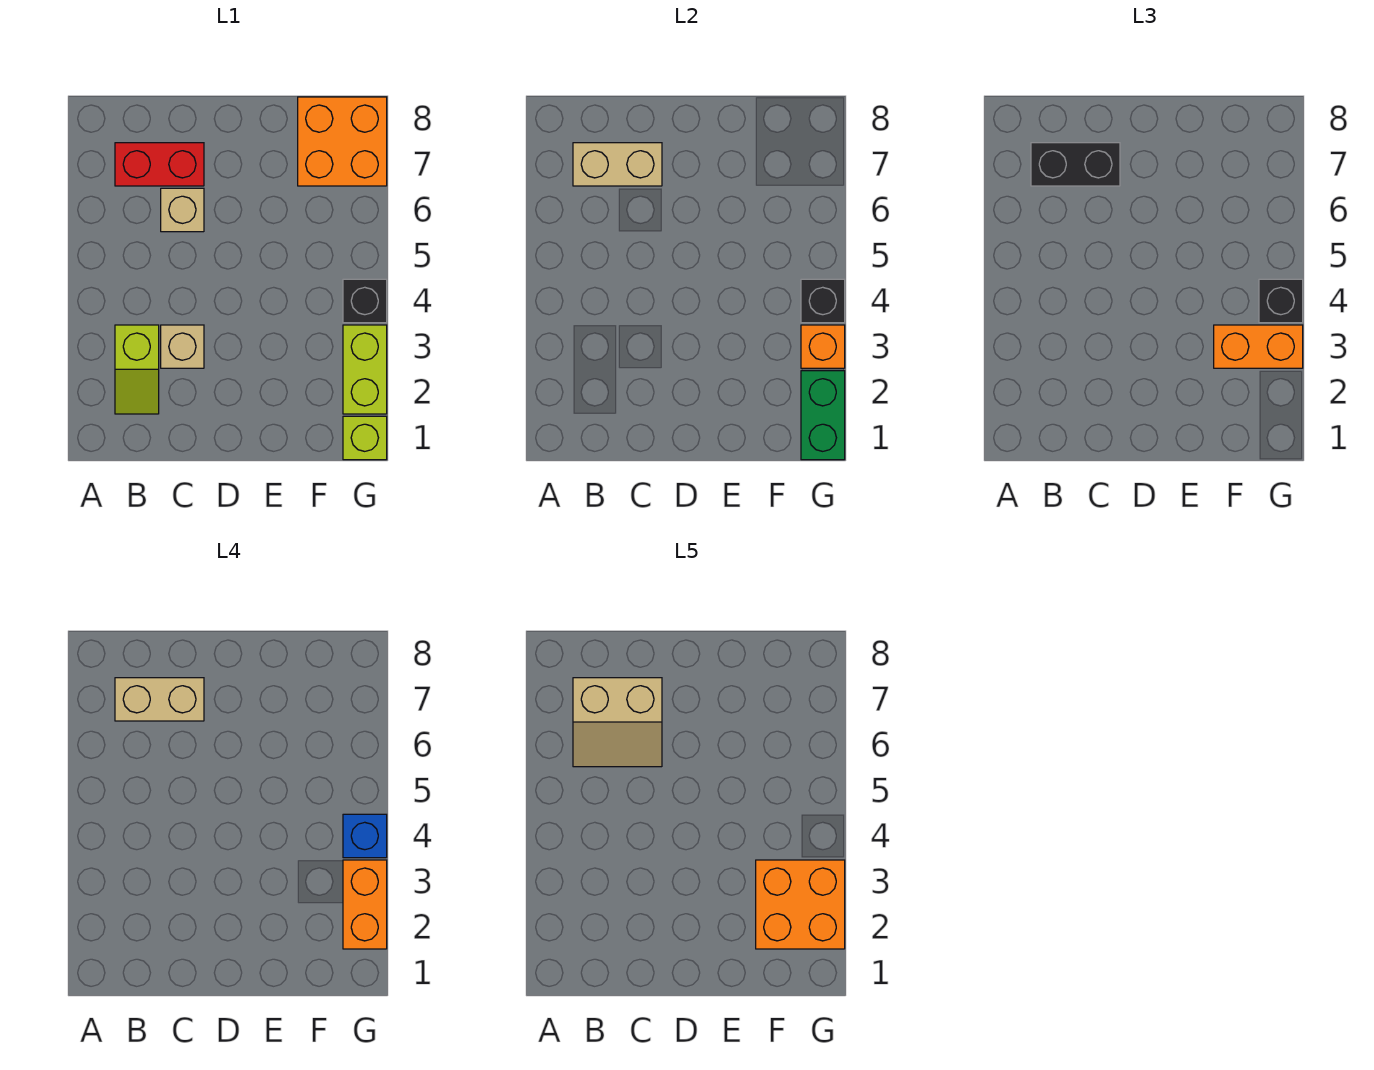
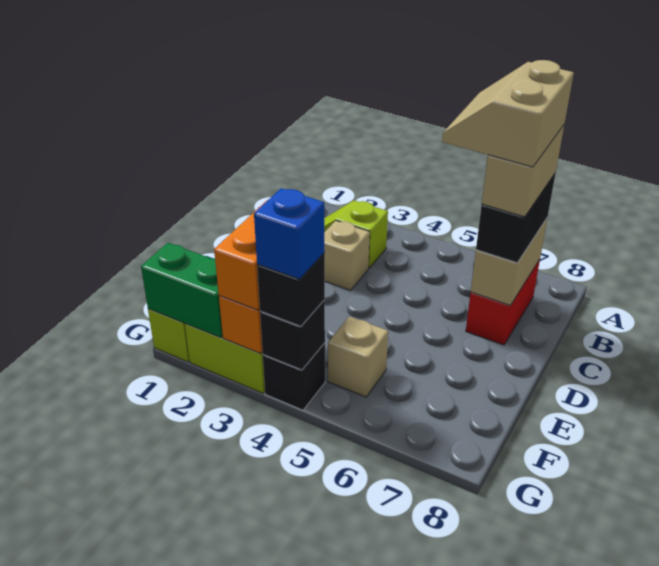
tan 1x1 brick [161,188,204,232] -> tan 1x1 brick moved to [328,316,388,397]
orange 2x2 brick [756,860,845,949] -> none
orange 2x2 brick [298,97,387,186] -> none
orange 1x2 brick [343,860,387,949] -> none

